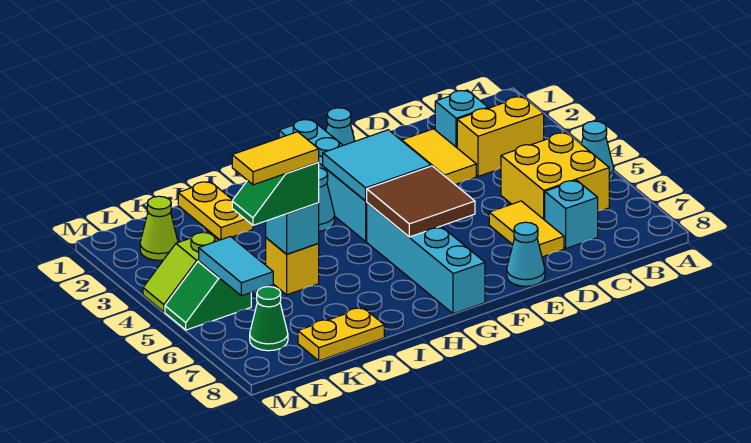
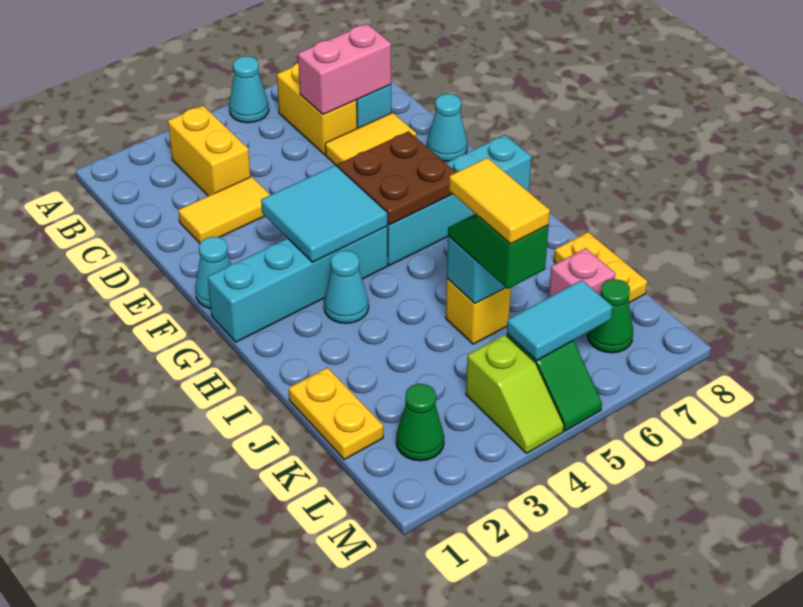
yellow 2x2 brick [501,132,609,220] -> yellow 1x2 brick [277,63,357,154]
cyan 1x1 brick [435,90,488,148] -> none
none -> pink 1x2 brick [298,24,391,114]
brown 2x2 tile [367,166,475,237] -> brown 2x2 plate [337,131,456,225]
yellow 1x2 plate [178,182,253,240] -> yellow 1x2 plate turned to [289,368,383,459]
green 1x2 slope [232,162,319,225] -> green 1x2 slope turned to [448,214,549,289]
none -> pink 1x1 brick [549,248,615,297]
lime 1x1 cone [140,196,178,260] -> green 1x1 cone [396,384,444,461]

